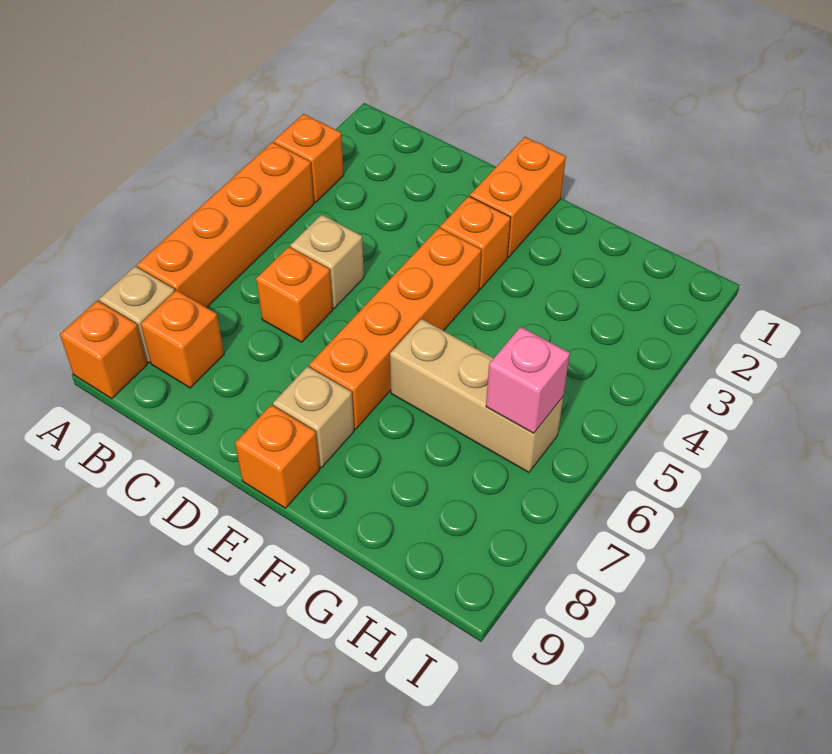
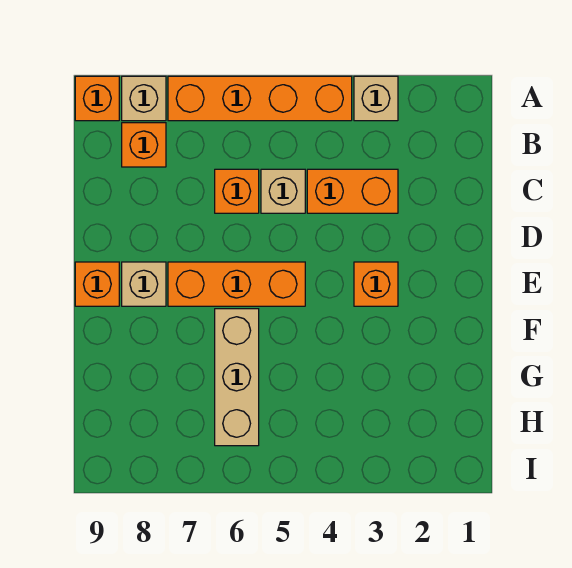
orange 1x1 brick [274,114,344,202] -> tan 1x1 brick [354,76,398,121]
orange 1x2 brick [470,137,566,257] -> orange 1x2 brick moved to [307,169,398,213]
orange 1x4 brick [309,228,481,429] -> orange 1x3 brick [168,262,305,306]
pink 1x1 brick [486,327,570,433] -> none

